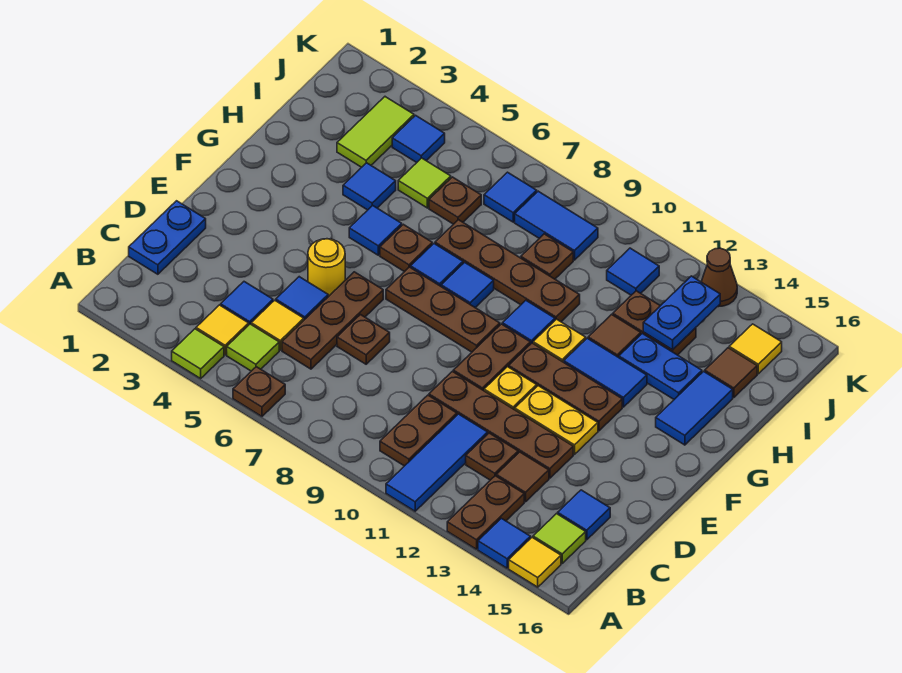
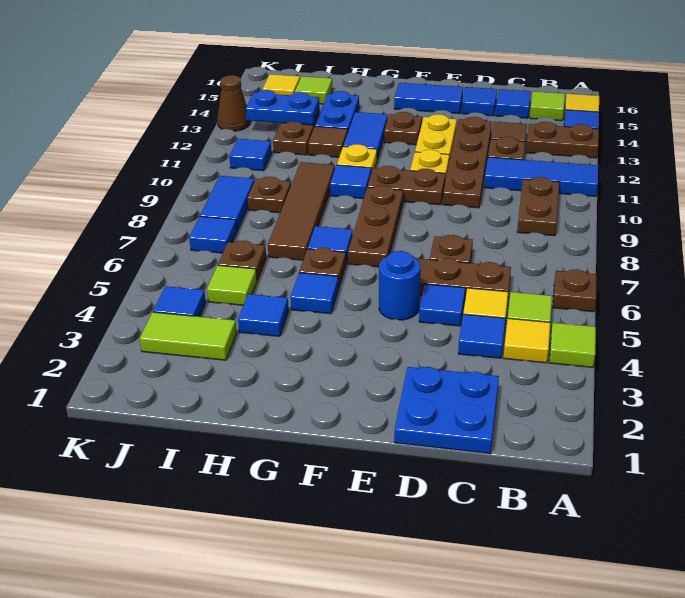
brown 1x2 plate [380,395,457,466] -> brown 1x2 plate turned to [517,177,559,236]
blue 1x2 plate [129,201,206,274] -> blue 2x2 plate [394,367,499,454]
yellow 1x1 round brick [308,239,345,297] -> blue 1x1 round brick [379,251,421,320]
brown 1x3 plate [509,343,622,431] -> brown 1x1 plate [384,112,422,145]
blue 1x1 tile [441,262,494,308] -> blue 1x1 tile moved to [461,87,497,116]
blue 1x2 tile [656,371,733,445] -> blue 1x2 tile moved to [394,83,463,114]
brown 1x4 plate [435,220,580,322] -> brown 1x4 tile [268,162,335,260]
brown 1x1 tile [705,348,757,398] -> lime 1x1 tile [295,76,332,104]

